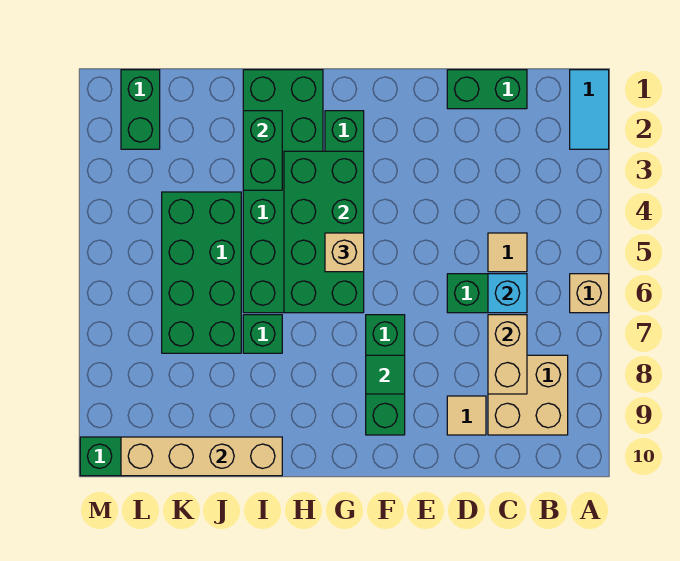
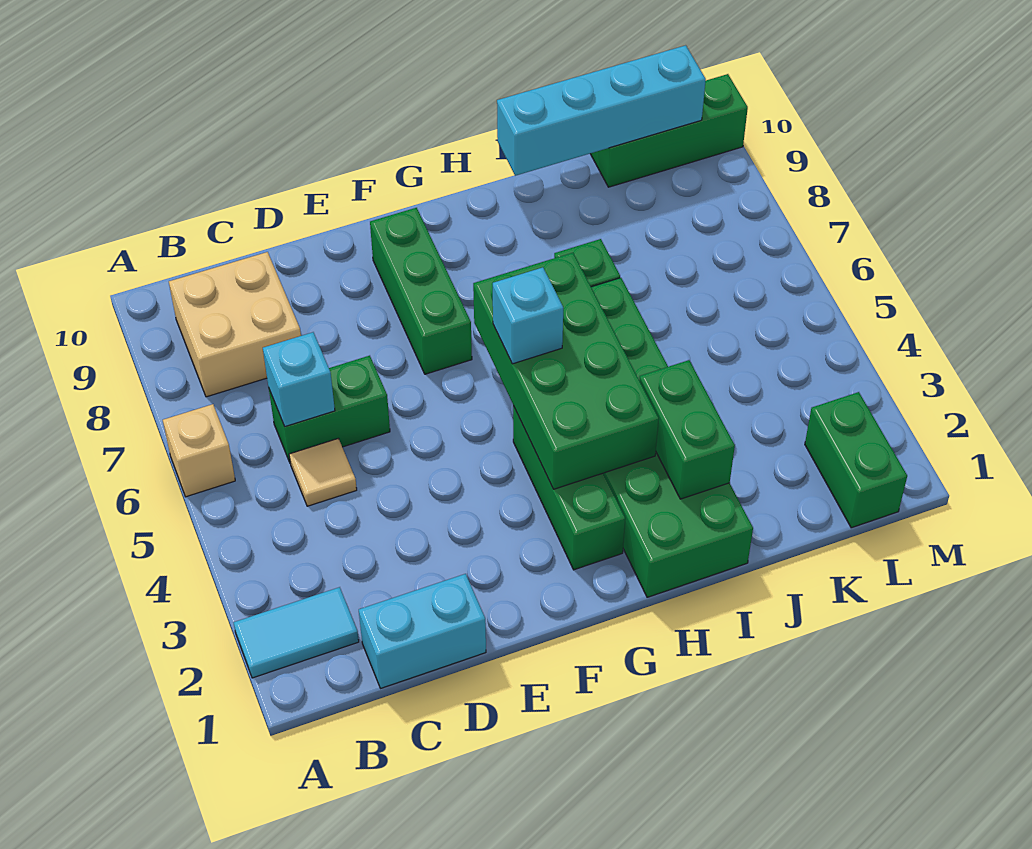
cyan 1x2 tile [570,70,609,149] -> cyan 1x2 tile turned to [234,587,359,678]
green 1x2 brick [447,70,527,109] -> cyan 1x2 brick [359,574,486,688]
tan 1x2 brick [488,315,527,394] -> none
tan 1x1 tile [447,396,486,435] -> none
green 1x1 tile [366,355,405,394] -> none
tan 1x1 brick [325,233,364,272] -> cyan 1x1 brick [493,267,563,364]
tan 1x4 brick [121,437,282,476] -> cyan 1x4 brick [497,45,706,176]
green 2x4 brick [162,192,241,353] -> none

